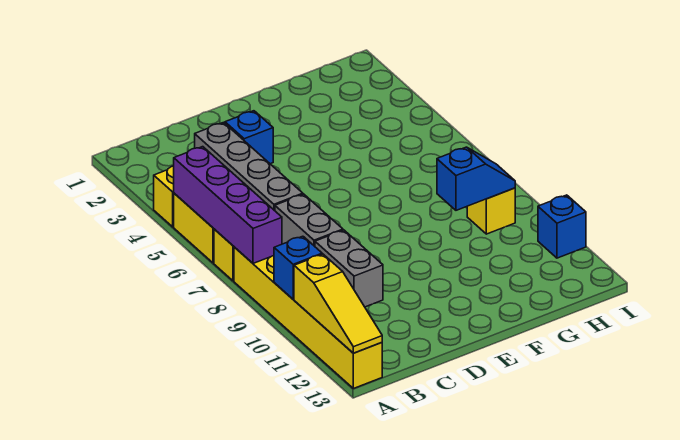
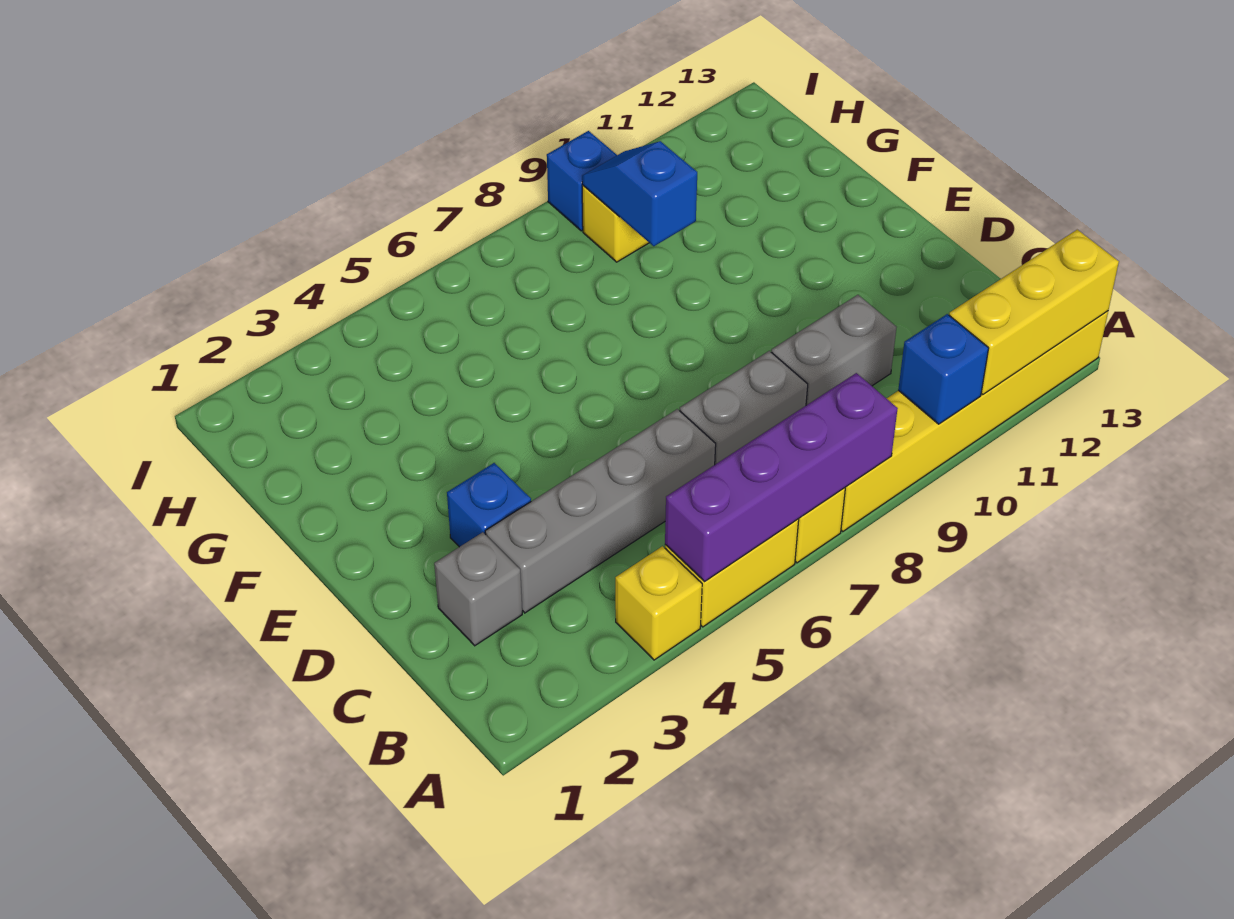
yellow 1x3 slope [294,254,382,353] -> yellow 1x3 brick [949,230,1119,395]
none -> grey 1x1 brick [434,532,522,646]
blue 1x1 brick [538,195,586,258] -> blue 1x1 brick moved to [547,131,617,231]

